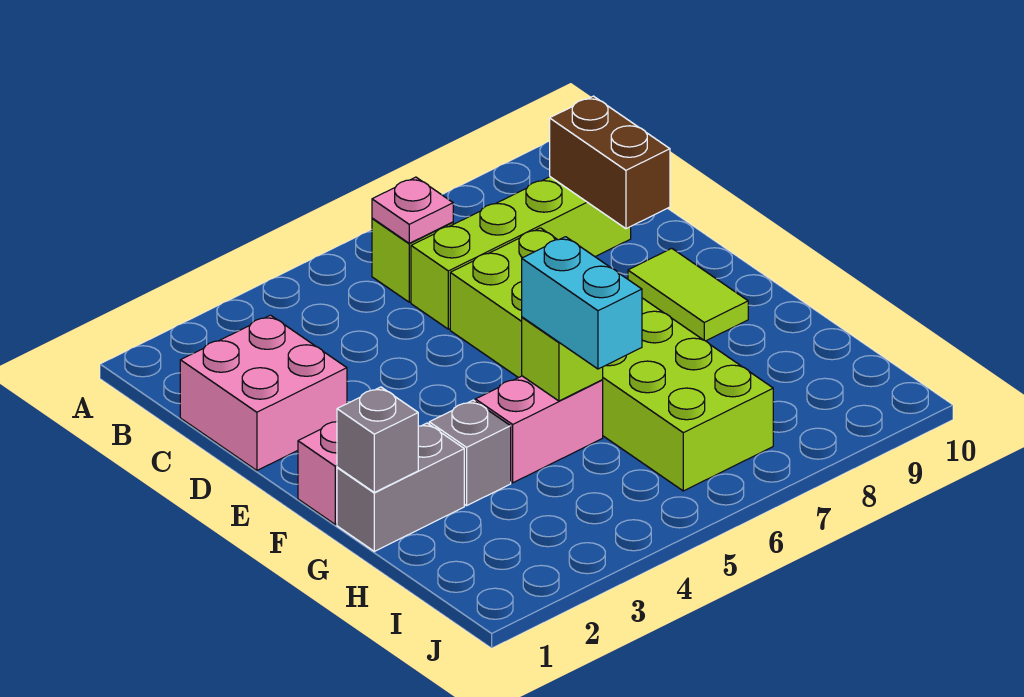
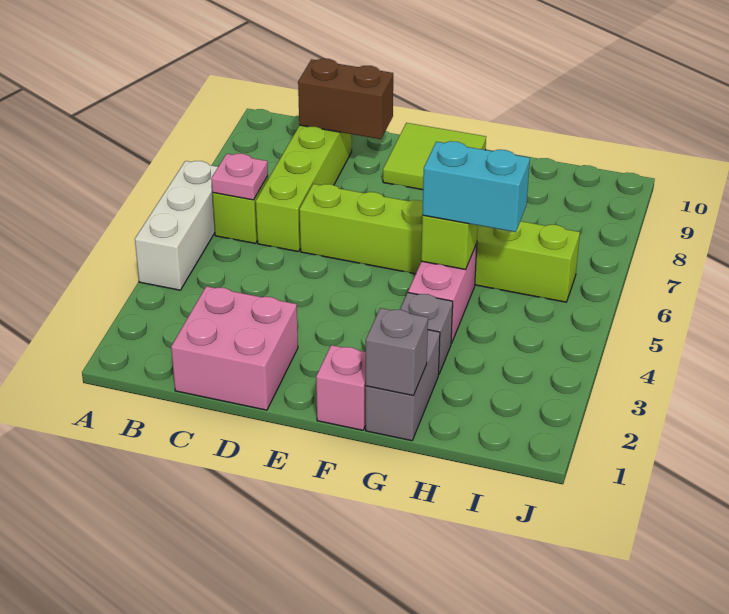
none -> white 1x3 brick [135,161,218,290]
lime 2x6 brick [450,228,773,491] -> lime 1x6 brick [299,184,580,302]
lime 1x2 tile [628,248,748,341] -> lime 2x2 tile [383,123,486,190]

